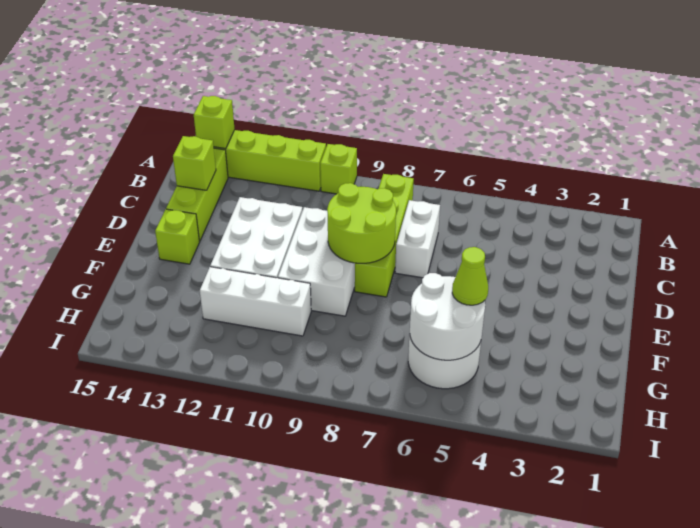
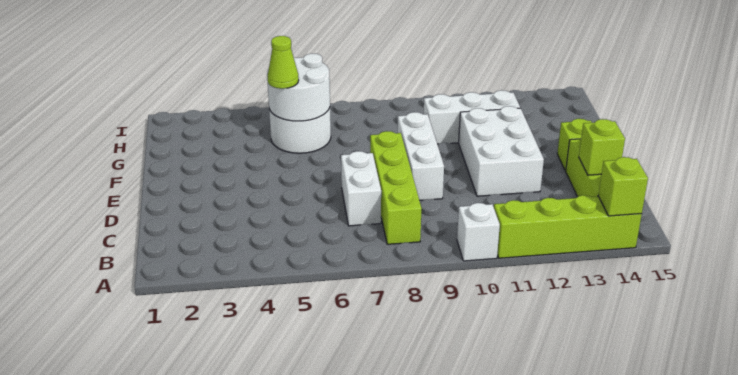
lime 1x1 brick [320,144,357,194] -> white 1x1 brick [457,203,500,261]
lime 2x2 round brick [327,183,396,263] -> none
white 2x3 brick [278,207,355,316] -> white 1x3 brick [398,112,444,200]

